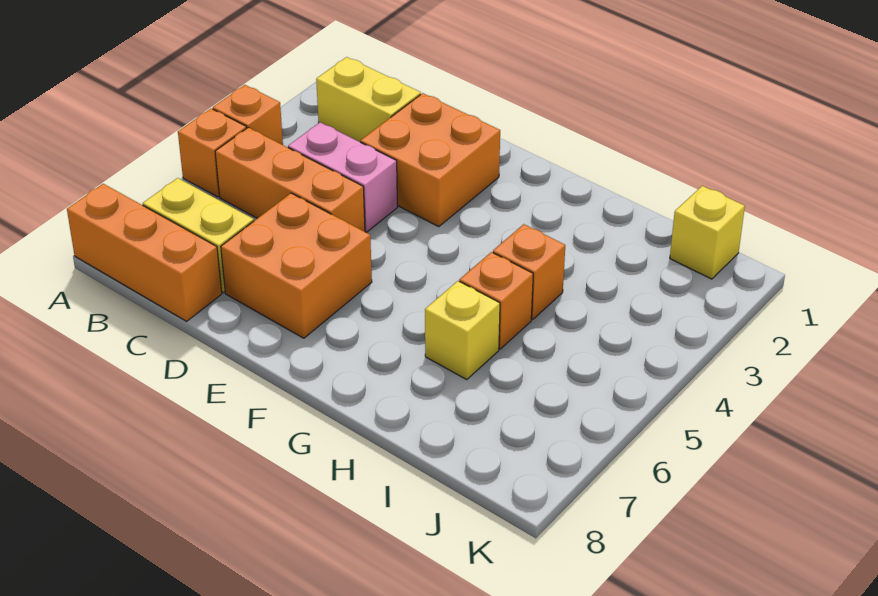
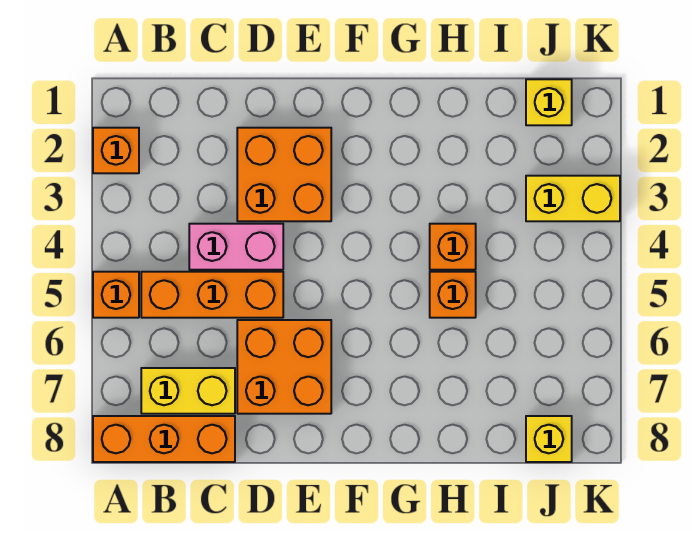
orange 1x1 brick [213,85,283,145] -> orange 1x1 brick moved to [93,128,139,173]
yellow 1x2 brick [316,57,421,142] -> yellow 1x2 brick moved to [526,176,620,221]
yellow 1x1 brick [425,281,500,380] -> yellow 1x1 brick moved to [526,416,572,462]

